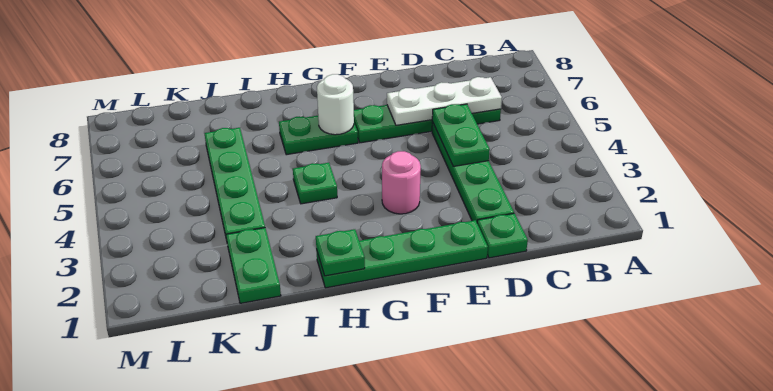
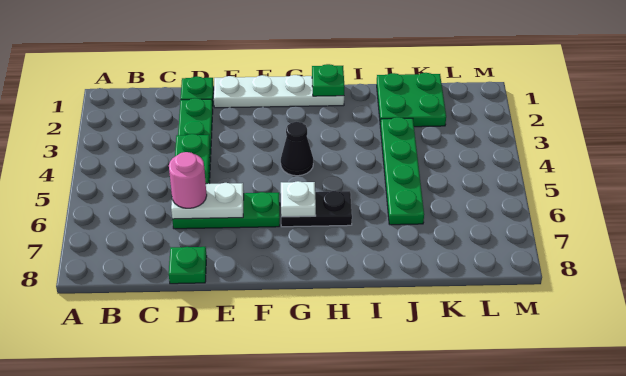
green 1x4 plate [354,105,501,143] -> green 1x3 plate [172,192,280,229]
white 1x3 plate [387,77,502,125] -> white 1x2 plate [171,183,244,219]
green 1x4 plate [316,220,488,288] -> white 1x4 plate [214,75,344,108]
pink 1x1 round brick [382,151,421,214] -> pink 1x1 round brick moved to [169,152,207,208]
none -> black 1x1 cone [281,122,313,176]
green 1x2 plate [279,116,358,155] -> black 1x2 plate [281,191,352,227]
white 1x1 round brick [317,74,354,135] -> white 1x1 plate [281,181,316,217]
green 1x1 plate [293,163,337,204] -> green 1x1 plate moved to [169,247,207,284]
green 1x2 plate [226,228,281,303] -> green 2x2 plate [377,73,446,127]

